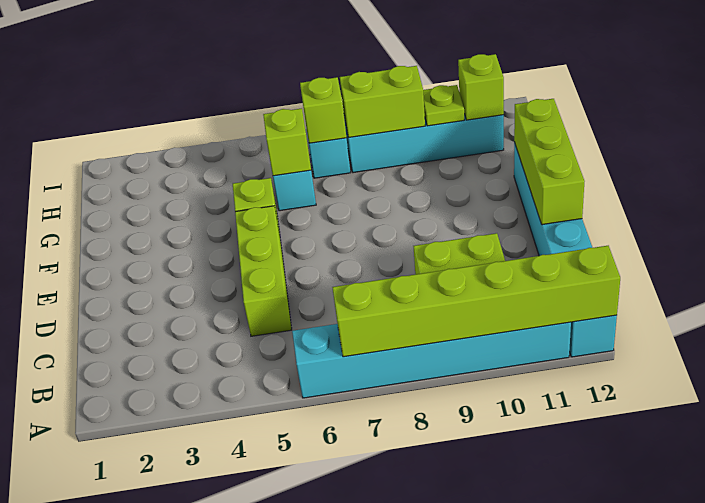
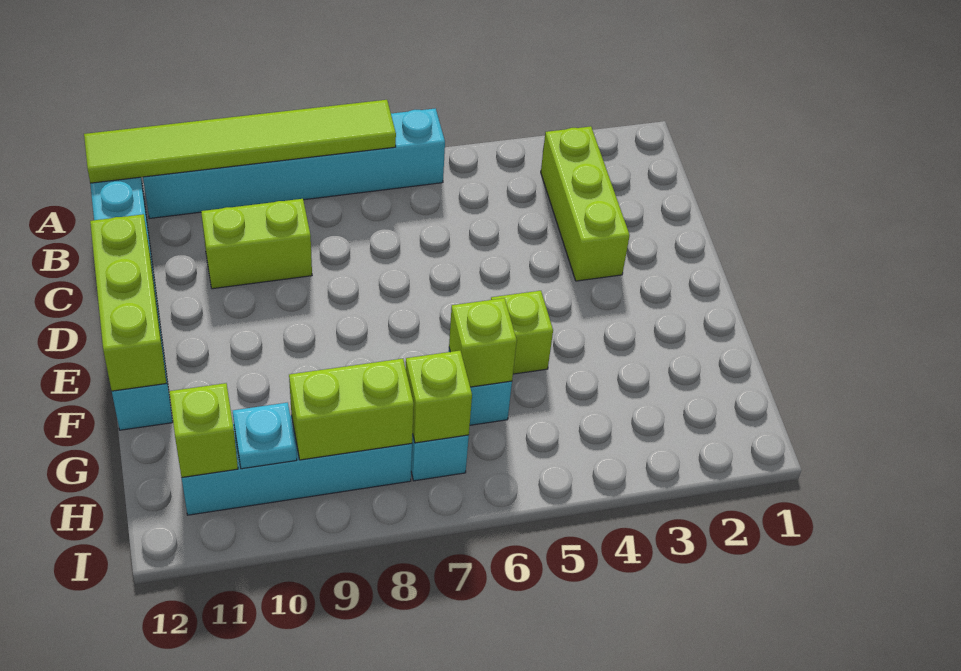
lime 1x6 brick [332,246,620,357] -> lime 1x6 tile [84,100,396,183]
lime 1x3 brick [235,206,292,336] -> lime 1x3 brick moved to [541,126,630,281]
lime 1x1 plate [423,85,464,126] -> cyan 1x1 plate [233,403,297,469]

